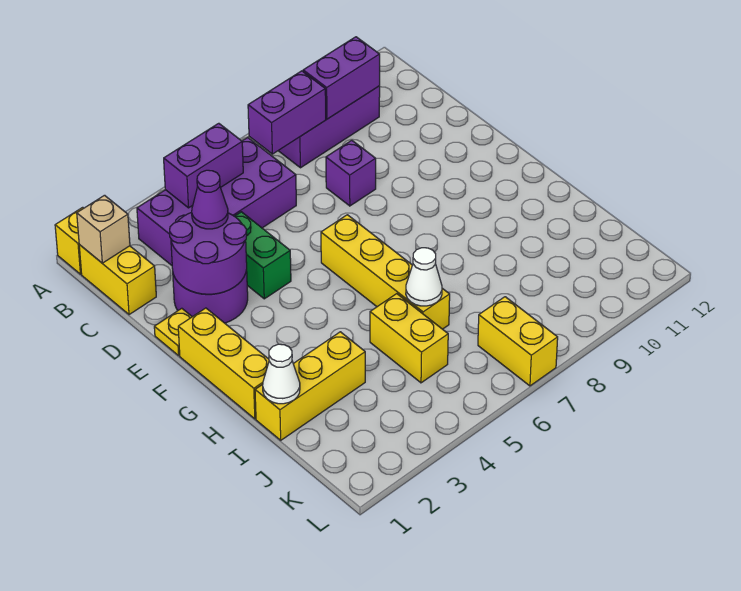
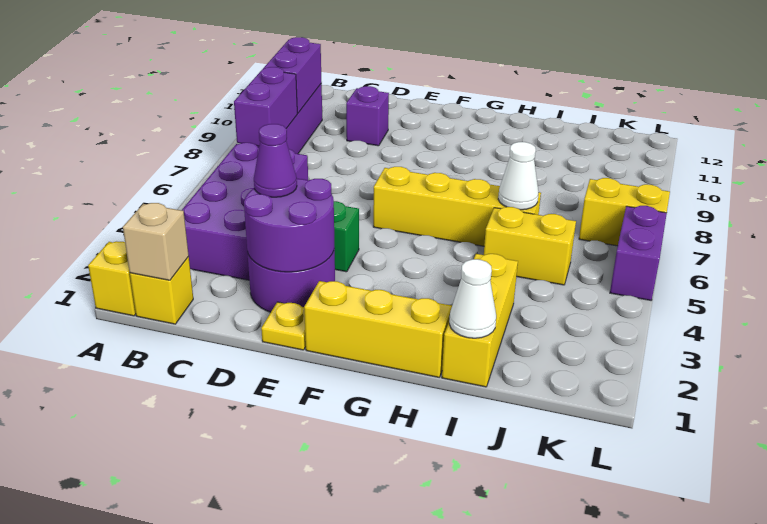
yellow 1x2 brick [79,245,156,315] -> yellow 1x1 brick [130,257,193,324]
purple 1x2 brick [164,123,243,208] -> purple 1x2 brick moved to [610,206,667,300]
purple 1x1 brick [326,140,376,206] -> purple 1x1 brick moved to [346,86,389,146]

